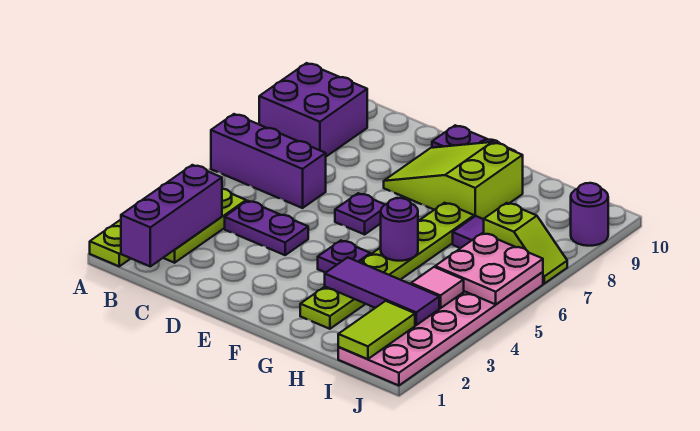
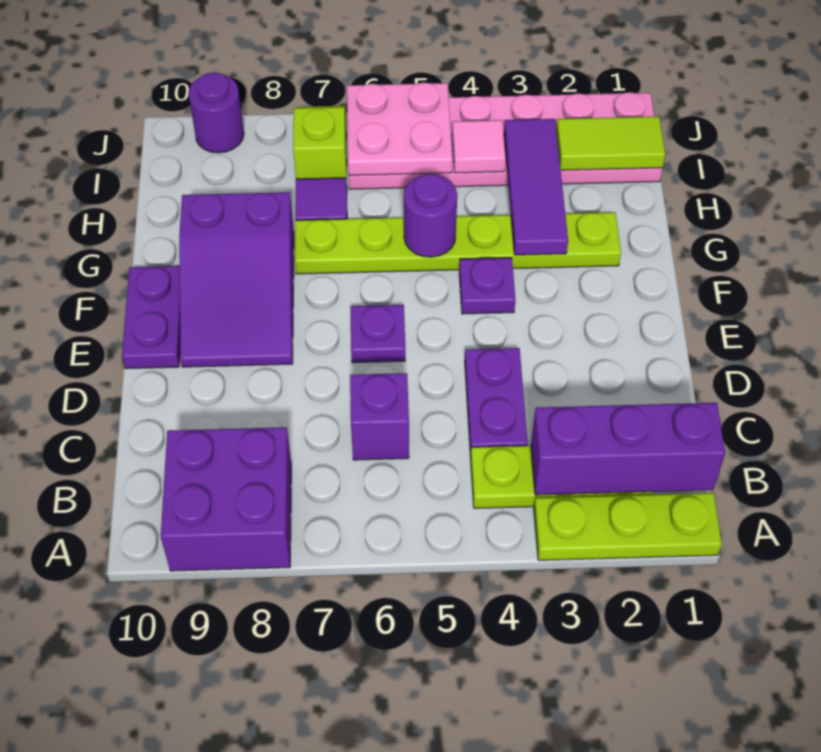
purple 1x3 brick [211,114,326,208] -> purple 1x1 brick [350,373,409,460]
lime 2x3 slope [384,142,523,219] -> purple 2x3 slope [179,192,294,367]

